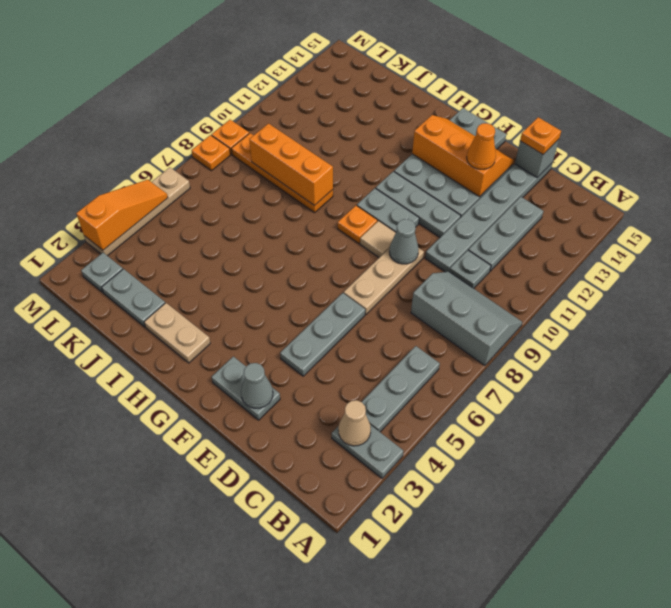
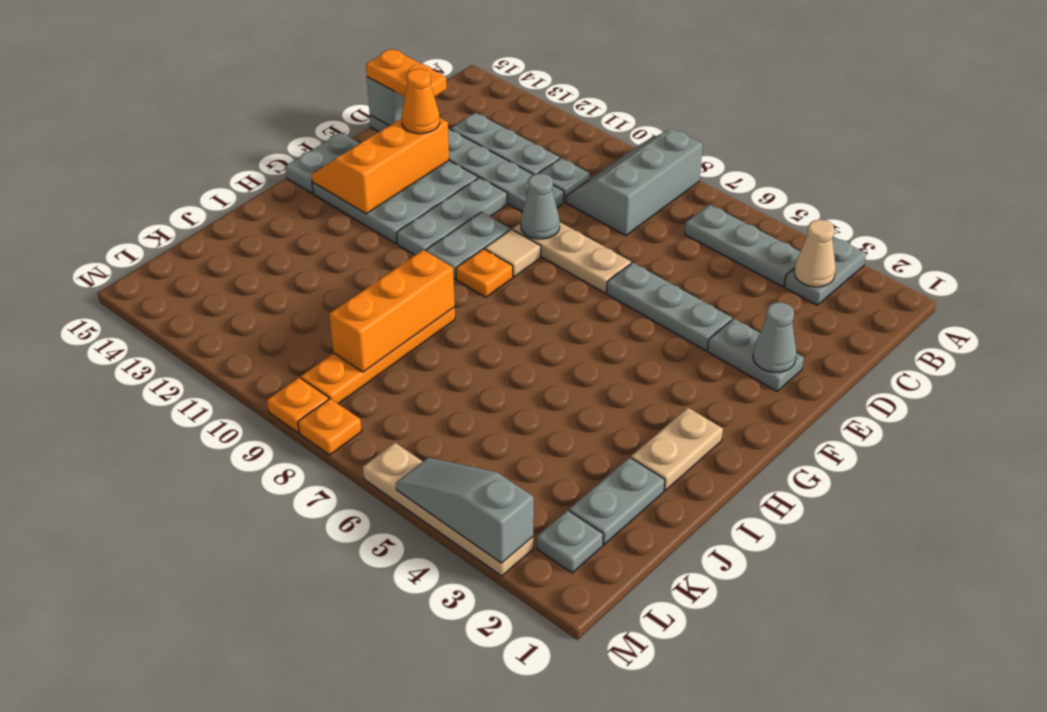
orange 1x1 plate [520,117,561,154] -> orange 1x2 plate [366,49,447,97]
grey 1x2 plate [212,356,280,420] -> grey 1x2 plate turned to [708,319,804,391]
orange 1x3 slope [76,180,168,250] -> grey 1x3 slope [396,458,534,563]

